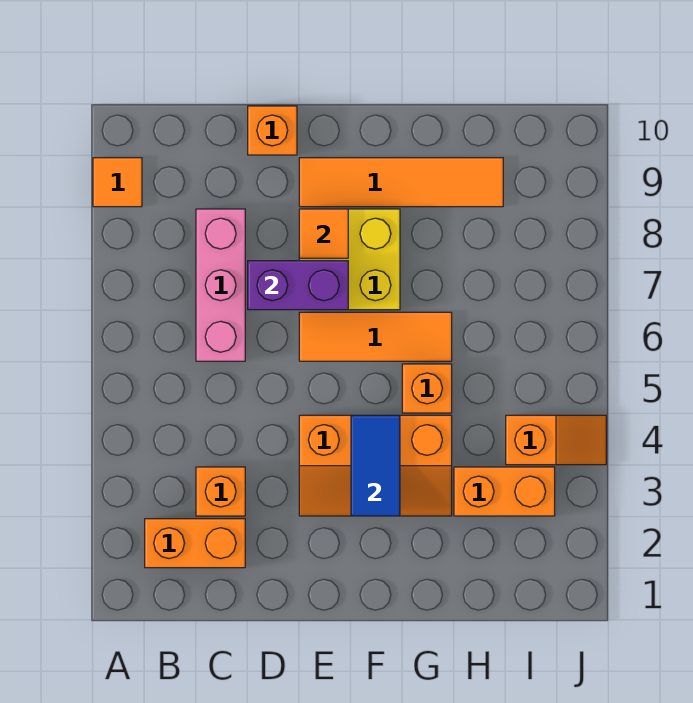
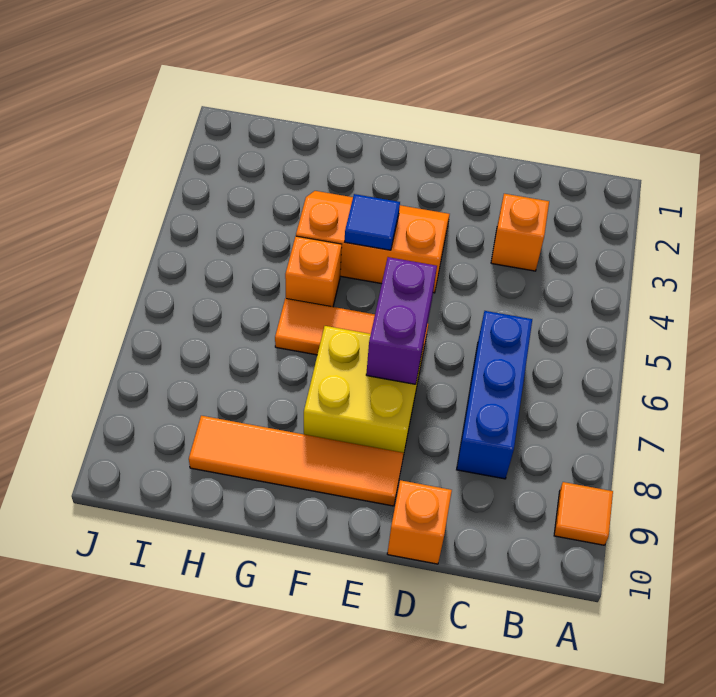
orange 1x2 brick [145,519,245,568] -> none
pink 1x3 brick [196,209,245,361] -> blue 1x3 brick [457,311,532,479]
purple 1x2 brick [248,261,348,310] -> purple 1x2 brick turned to [366,257,437,384]
orange 1x1 tile [299,209,348,258] -> none
blue 1x2 tile [351,415,400,516] -> blue 1x1 tile [345,194,400,250]
orange 1x2 brick [454,467,555,516] -> none
orange 1x2 slope [506,415,606,465] -> none

